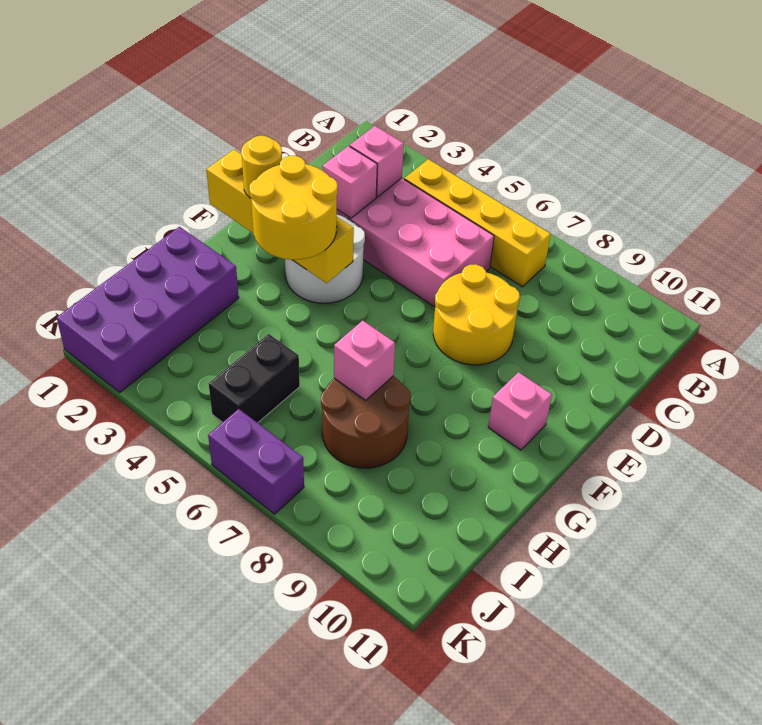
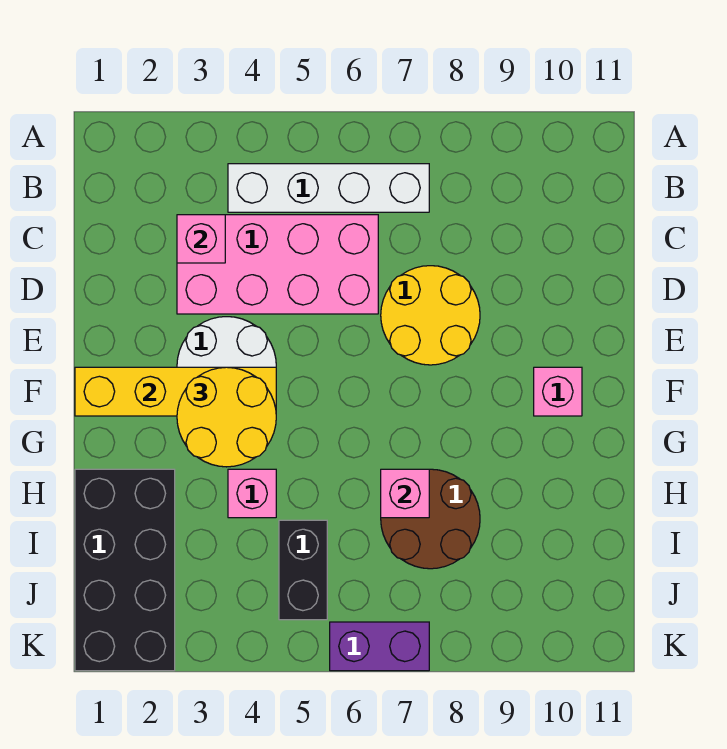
yellow 1x4 brick [404,159,551,287] -> white 1x4 brick [228,164,429,212]
pink 1x1 brick [322,146,377,218] -> pink 1x1 brick moved to [228,469,276,518]
yellow 1x1 round brick [241,136,282,198] -> none
purple 2x4 brick [57,227,239,392] -> black 2x4 brick [75,469,175,671]

